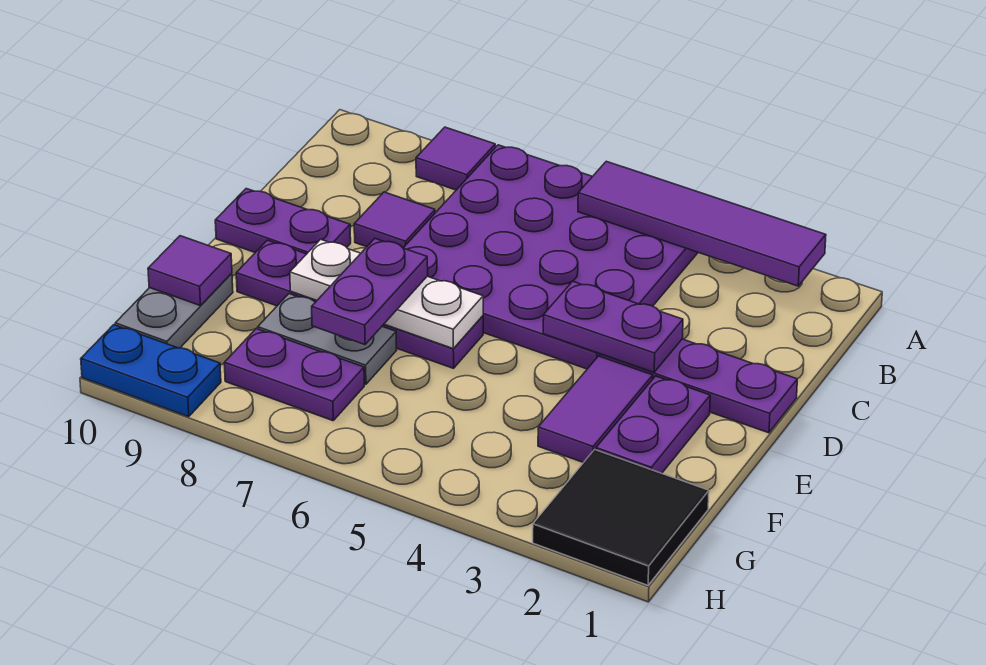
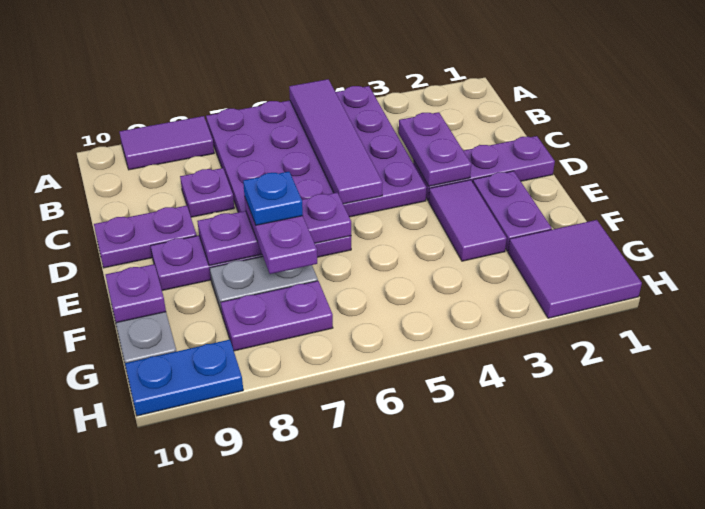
purple 1x4 tile [578,161,826,286] -> purple 1x4 tile turned to [289,79,383,204]
purple 1x1 tile [416,127,495,190] -> purple 1x2 tile [120,116,214,170]
purple 1x1 tile [354,192,435,248] -> purple 1x1 plate [180,168,234,217]
purple 1x2 plate [543,281,683,372] -> purple 1x2 plate turned to [399,112,471,186]
white 1x3 plate [290,239,483,348] -> purple 1x3 plate [197,193,351,266]
none -> blue 1x1 plate [243,172,303,225]
purple 1x1 tile [148,236,232,306] -> purple 1x1 plate [106,264,166,323]
black 2x2 tile [533,450,709,585] -> purple 2x2 tile [508,220,642,318]

